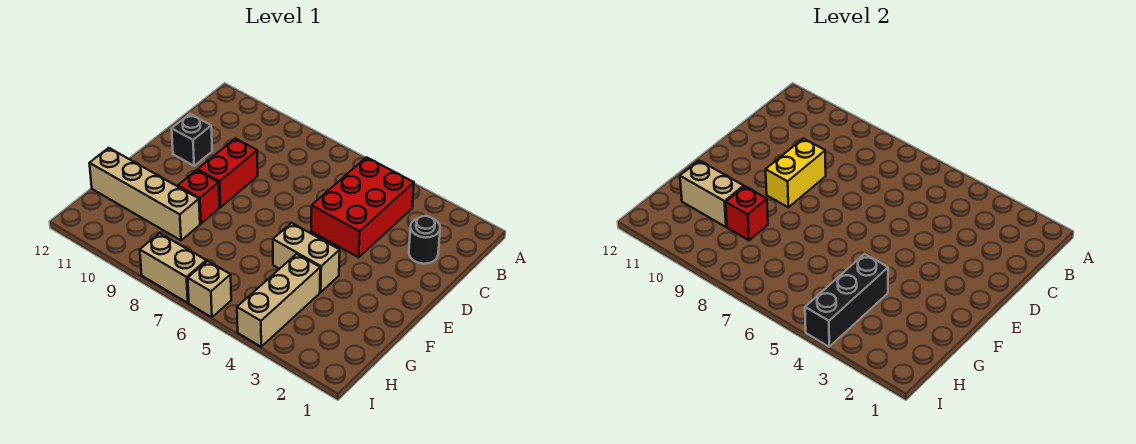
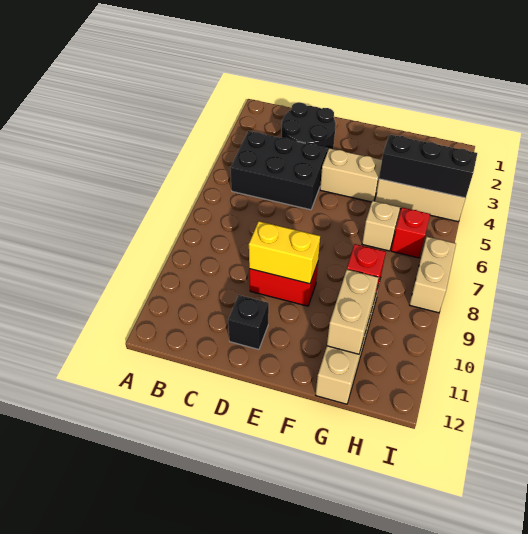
red 2x3 brick [311,157,414,257] -> black 2x3 brick [230,131,328,210]
black 1x1 round brick [409,216,440,264] -> black 2x2 round brick [281,102,336,152]
tan 1x2 brick [273,223,340,292] -> tan 1x2 brick turned to [320,148,382,202]
red 1x1 brick [178,170,220,224] -> red 1x1 brick moved to [391,208,430,258]
tan 1x1 brick [188,261,231,317] -> tan 1x1 brick moved to [362,201,400,251]

